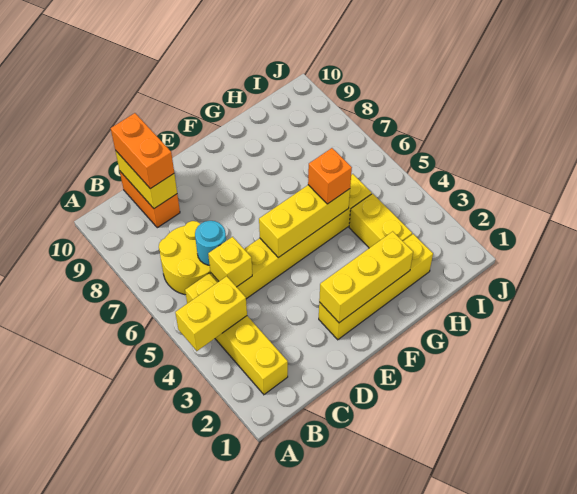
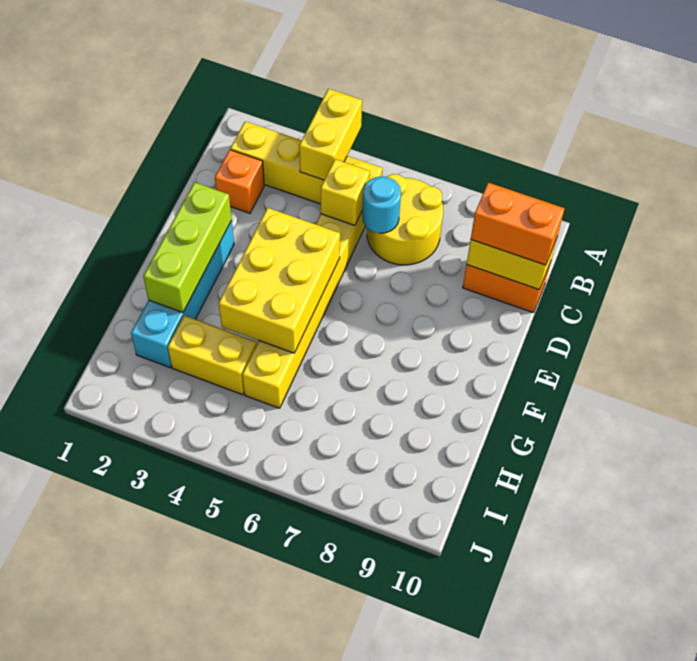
yellow 1x4 brick [319,234,433,340] -> cyan 1x4 brick [131,221,234,367]
yellow 1x3 brick [319,231,413,323] -> lime 1x3 brick [143,182,232,313]
yellow 1x3 brick [259,185,350,258] -> yellow 2x3 brick [219,208,340,353]
orange 1x1 brick [308,148,352,204] -> orange 1x1 brick moved to [215,150,264,213]

